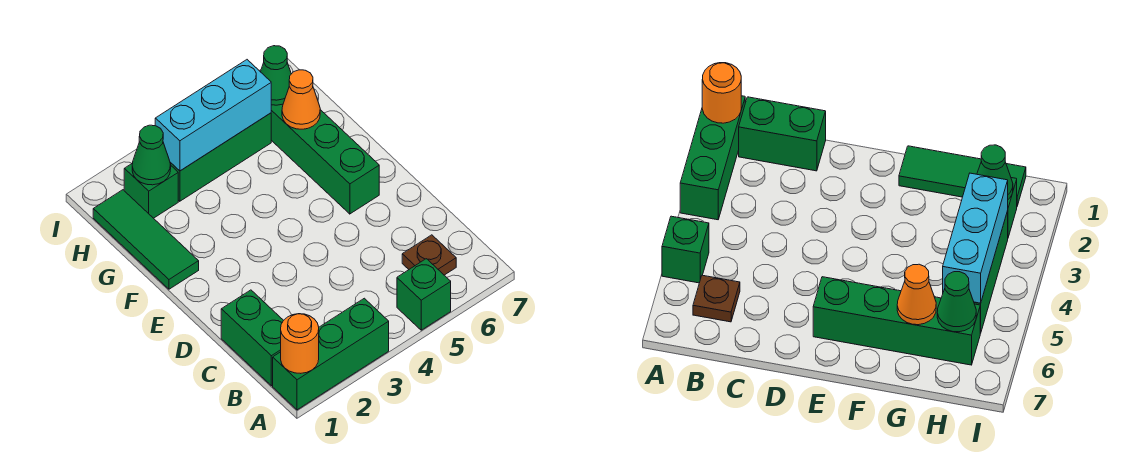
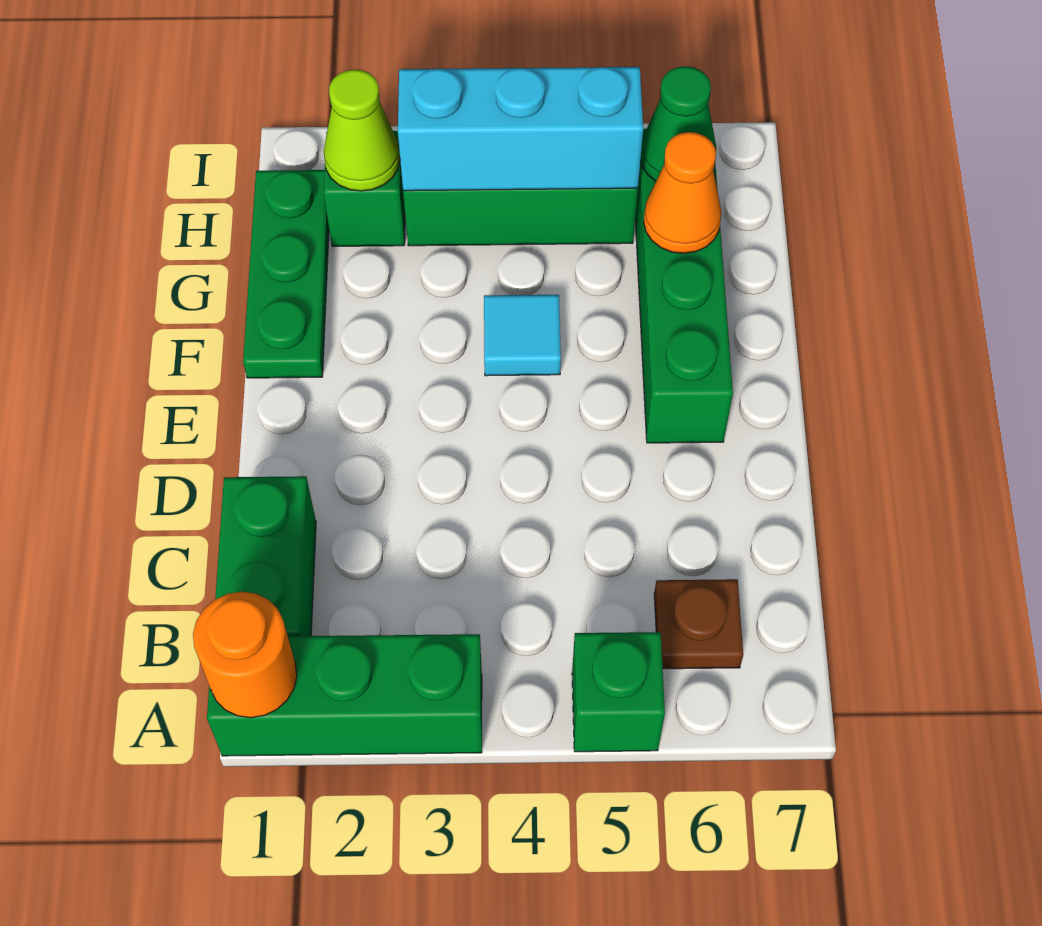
green 1x3 tile [93,190,199,289] -> green 1x3 plate [243,170,329,378]
none -> cyan 1x1 tile [484,295,561,376]
green 1x1 cone [132,125,171,185] -> lime 1x1 cone [324,69,400,191]

